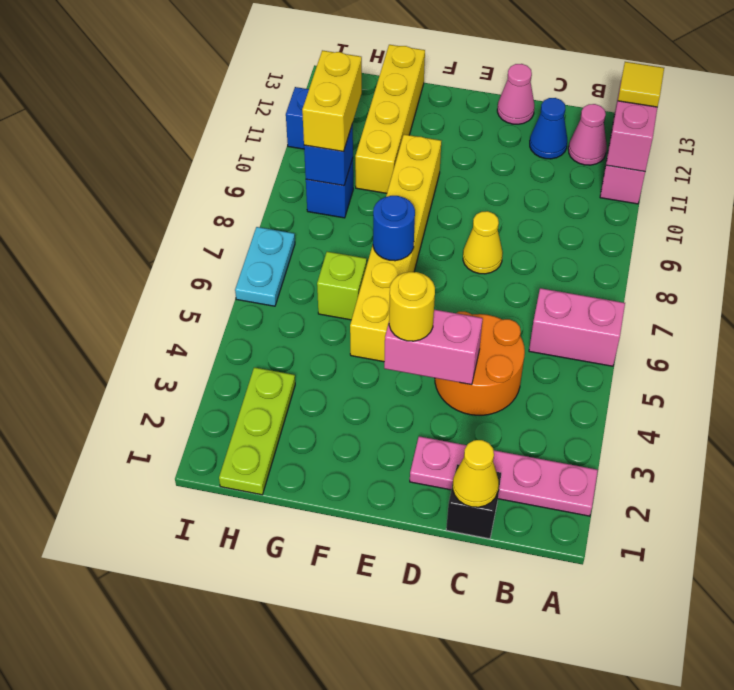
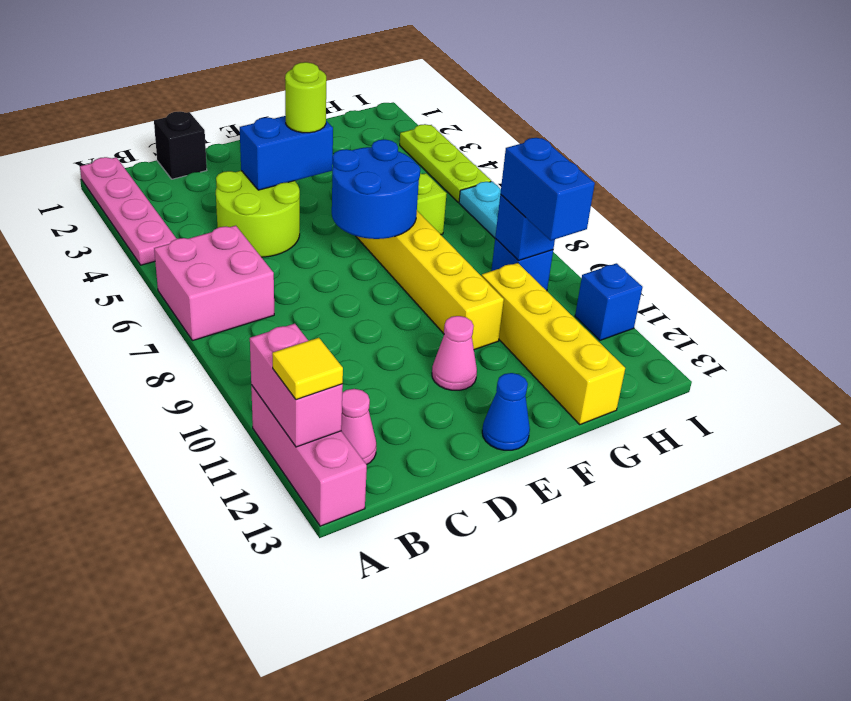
pink 1x4 plate [410,436,598,516] -> pink 1x4 plate turned to [80,157,176,265]
pink 1x2 brick [529,288,625,366] -> pink 2x2 brick [154,226,274,341]
yellow 1x1 cone [453,440,499,507] -> none
orange 2x2 round brick [435,312,525,415] -> lime 2x2 round brick [216,171,300,257]
blue 1x1 cone [530,98,567,159] -> blue 1x1 cone moved to [482,373,530,450]
pink 1x2 brick [384,310,483,385] -> blue 1x2 brick [240,116,333,190]
yellow 1x1 cone [463,211,503,274] -> none
pink 1x1 cone [497,64,534,124] -> pink 1x1 cone moved to [432,316,477,390]
yellow 1x1 round brick [389,272,435,341] -> lime 1x1 round brick [285,62,326,133]
blue 1x1 round brick [373,196,415,261] -> blue 2x2 round brick [332,140,420,239]
lime 1x3 plate [219,367,295,495] -> lime 1x3 plate moved to [400,124,491,202]
yellow 1x2 brick [302,50,362,152] -> blue 1x2 brick [500,138,595,240]

